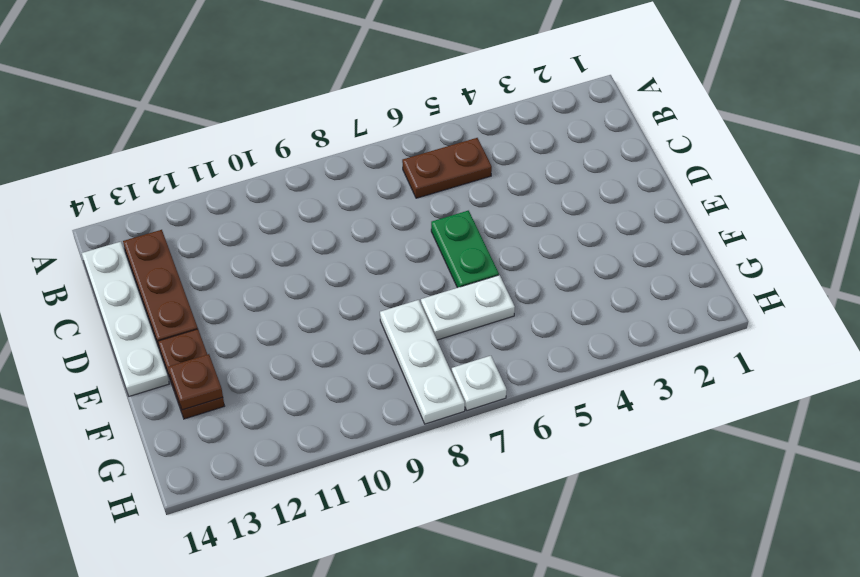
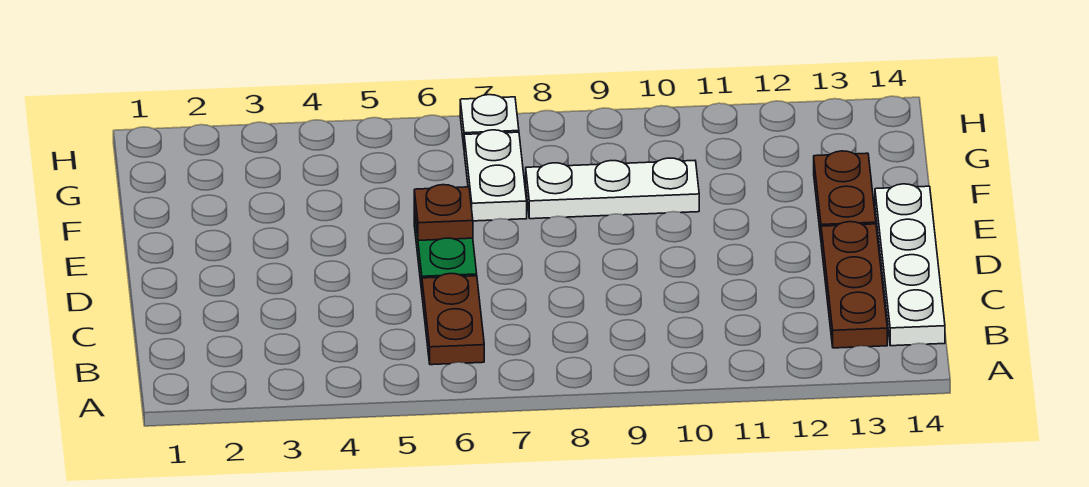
brown 1x2 plate [402,138,492,198] -> brown 1x2 plate turned to [422,273,484,365]
white 1x2 plate [421,275,515,340] -> white 1x2 plate turned to [464,130,527,221]
white 1x3 plate [380,300,465,424] -> white 1x3 plate turned to [526,158,699,219]
brown 1x1 plate [168,354,223,410] -> brown 1x1 plate moved to [414,185,473,240]

